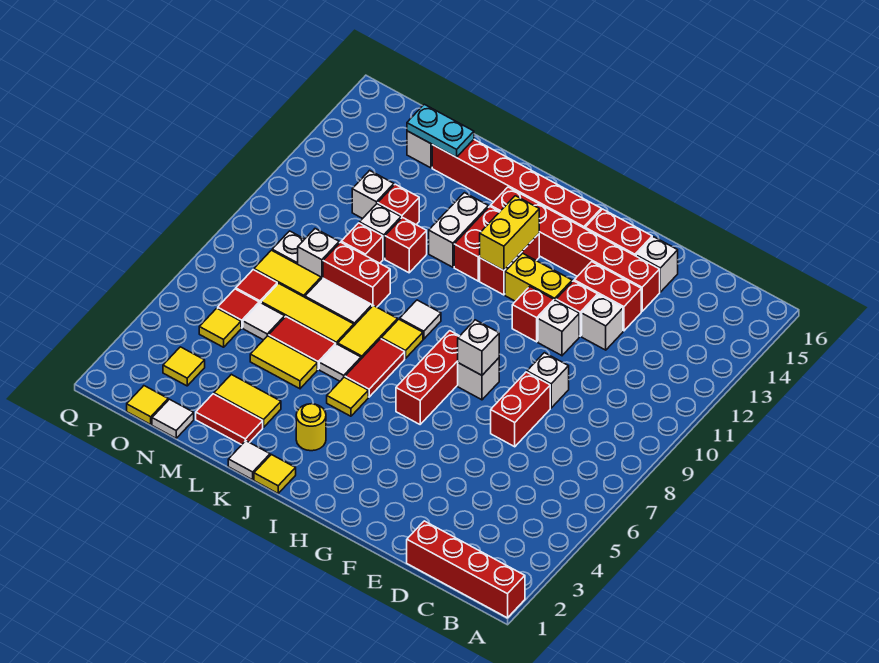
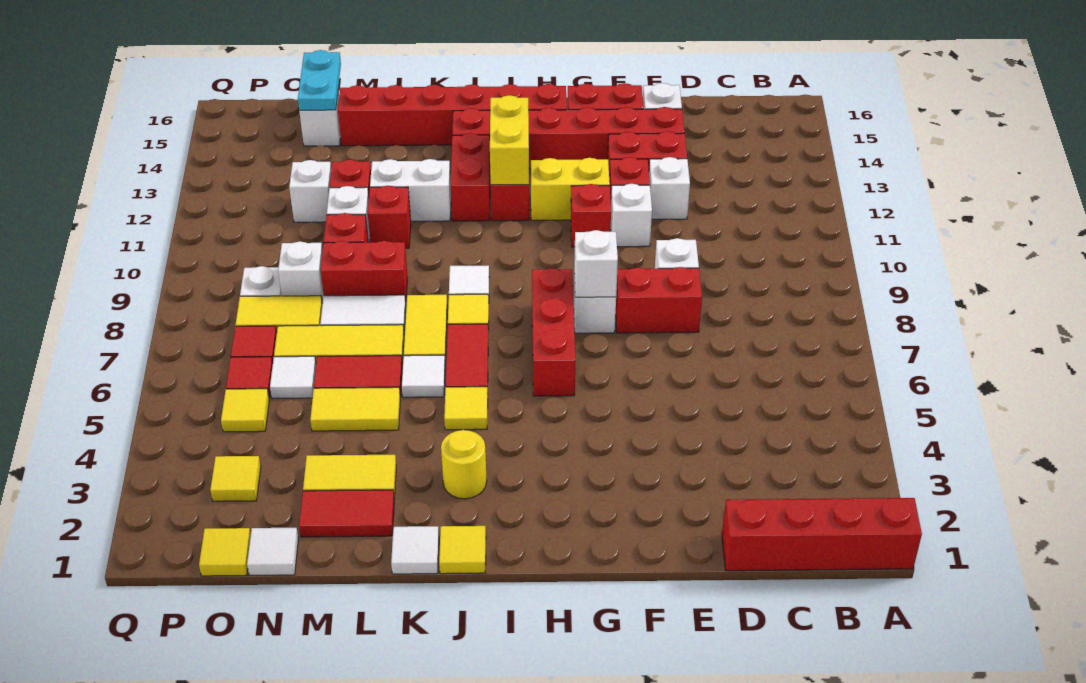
red 1x2 brick [491,372,550,447] -> red 1x2 brick turned to [616,267,702,333]
white 1x2 brick [429,193,488,267] -> white 1x2 brick turned to [370,159,451,221]
cyan 1x2 plate [407,104,474,157] -> cyan 1x2 plate turned to [298,50,341,110]

